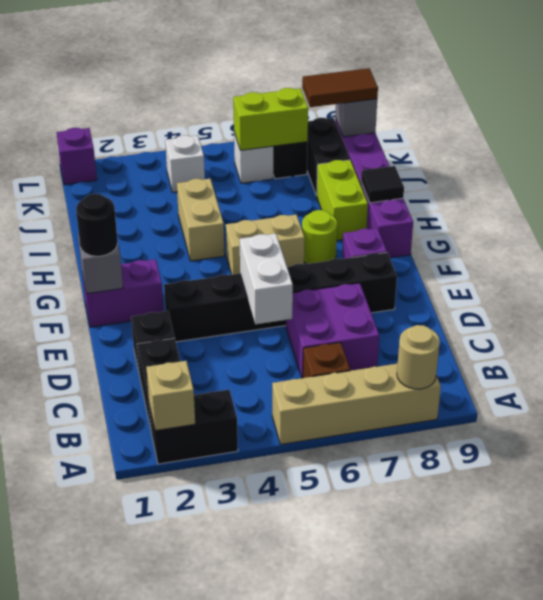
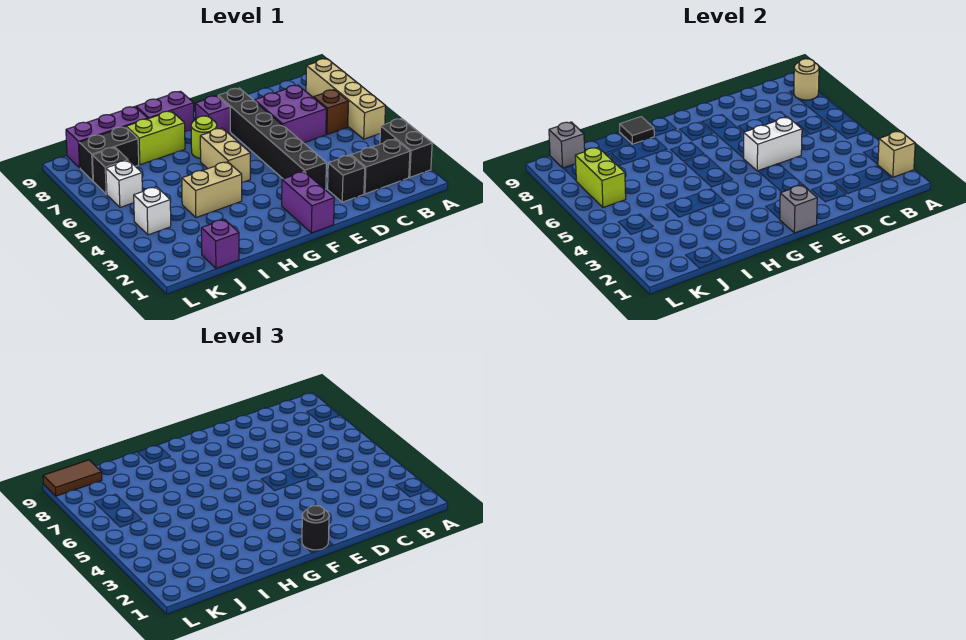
brown 1x2 tile [302,68,378,107] -> brown 1x2 tile turned to [43,460,102,496]
purple 1x1 brick [57,128,97,185] -> purple 1x1 brick moved to [201,219,239,268]

